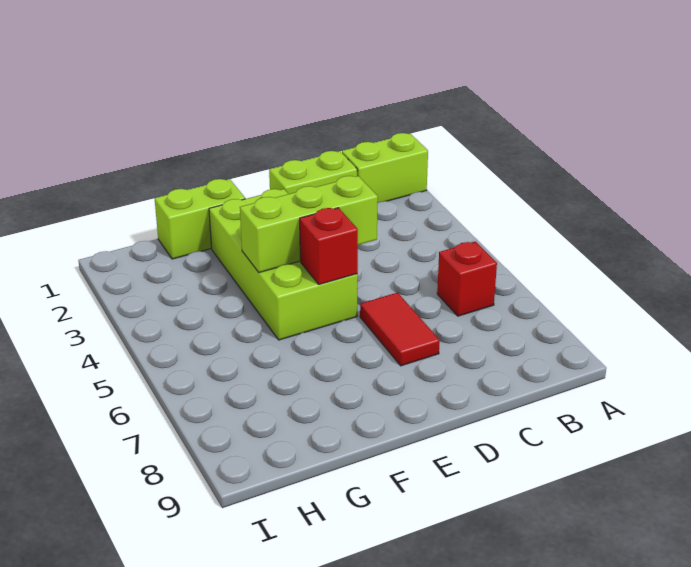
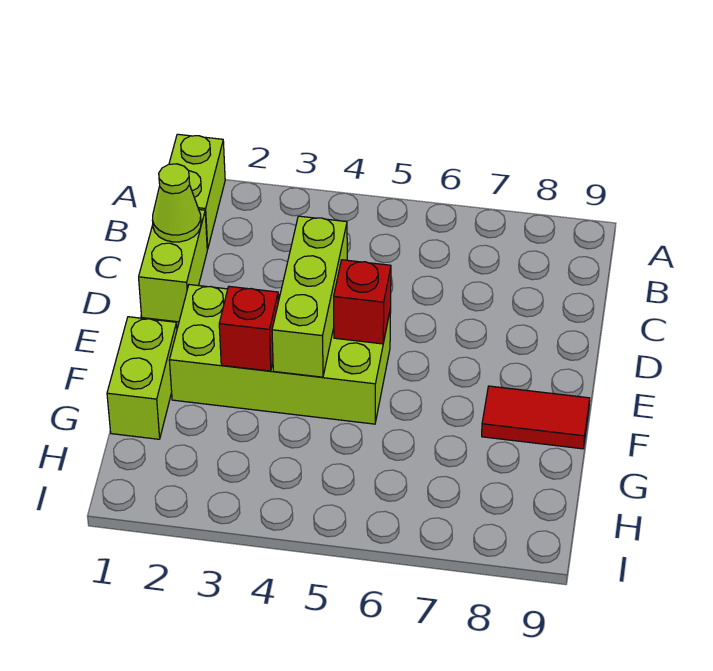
red 1x1 brick [437,242,497,316] -> red 1x1 brick moved to [219,286,278,371]
none -> lime 1x1 cone [152,164,201,242]
red 1x2 tile [360,293,440,366] -> red 1x2 tile moved to [482,386,590,449]

